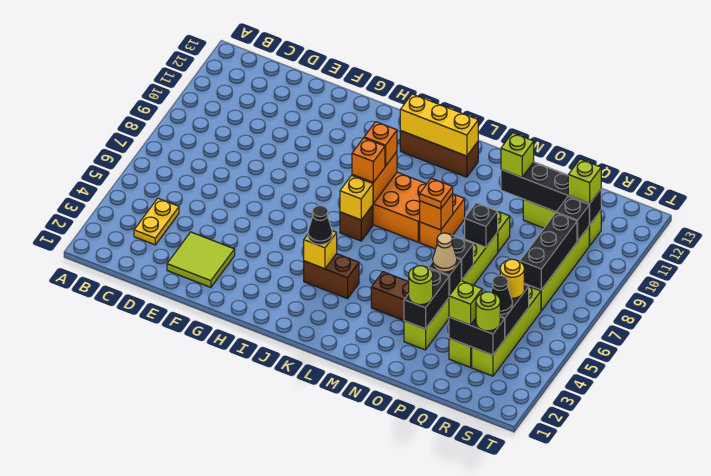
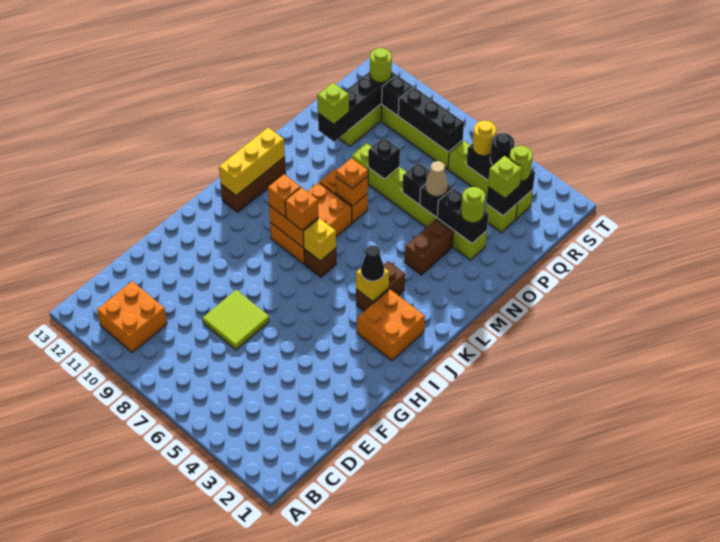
none -> orange 2x2 brick [97,281,167,352]
yellow 1x2 plate [134,198,179,245] -> none
lime 2x2 tile [167,232,235,287] -> lime 2x2 tile moved to [202,290,270,350]
none -> orange 2x2 brick [357,289,425,361]
black 1x1 cone [491,276,512,314] -> black 1x1 round brick [490,133,514,165]
lime 1x1 brick [568,159,601,204] -> lime 1x1 round brick [370,48,392,83]

